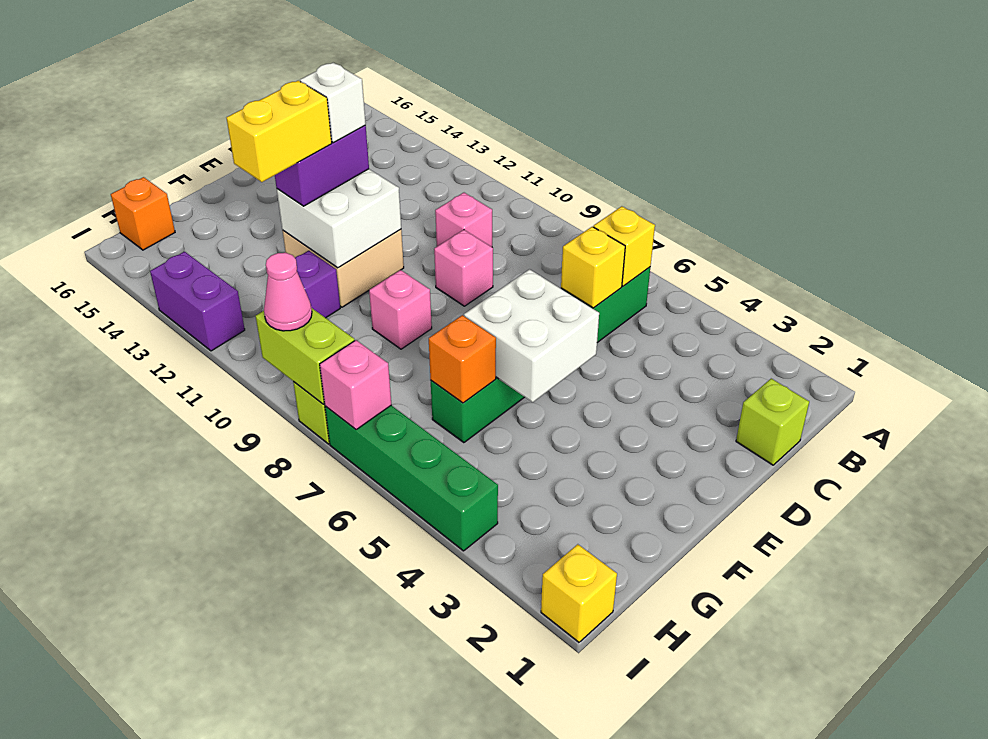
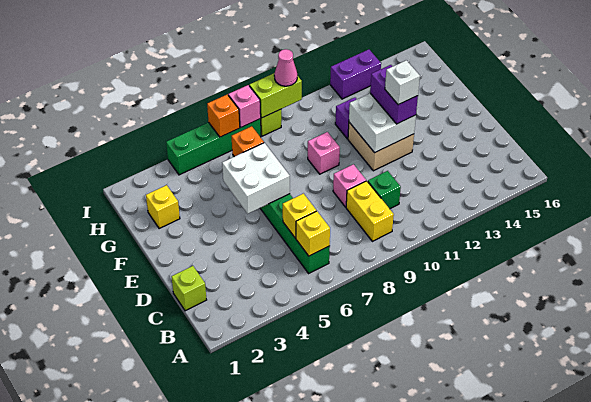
pink 1x1 brick [435,193,492,247] -> green 1x1 brick [368,171,401,209]
yellow 1x2 brick [227,81,332,182] -> yellow 1x2 brick moved to [346,181,394,241]
orange 1x1 brick [111,177,175,250] -> orange 1x1 brick moved to [207,95,240,137]
yellow 1x1 brick [541,544,617,642] -> yellow 1x1 brick moved to [146,185,180,229]

